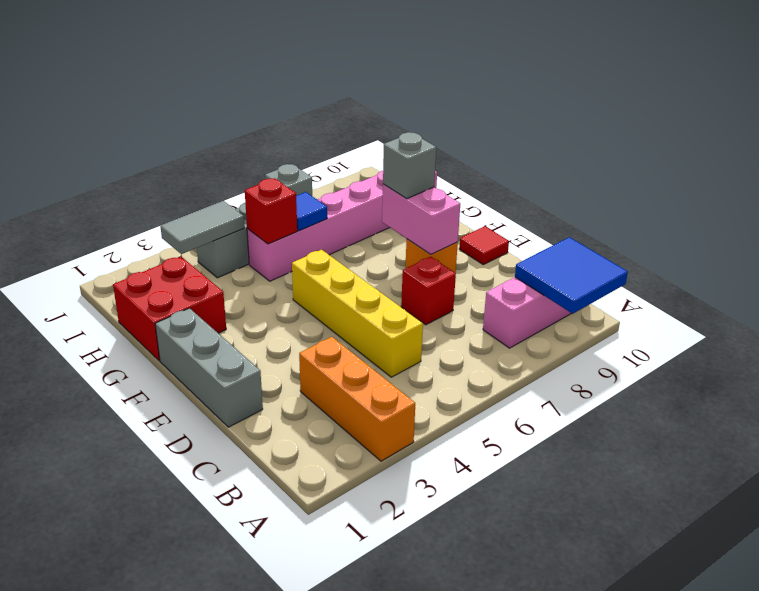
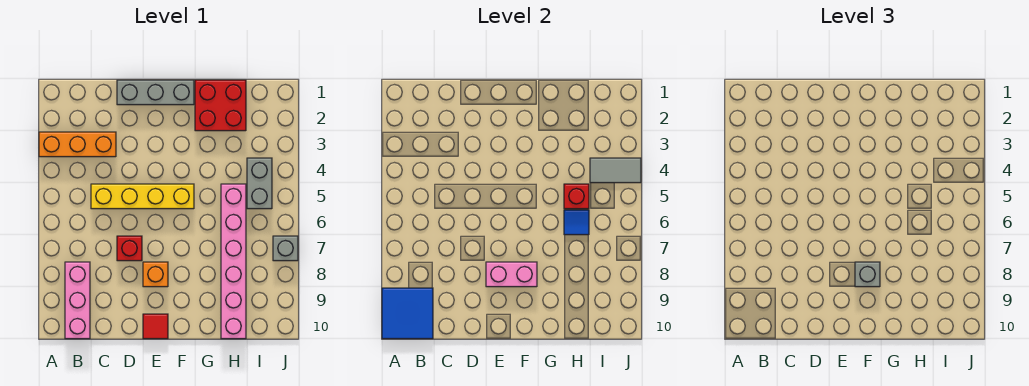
grey 1x2 tile [160,201,244,254] -> grey 1x2 tile turned to [590,158,641,183]

